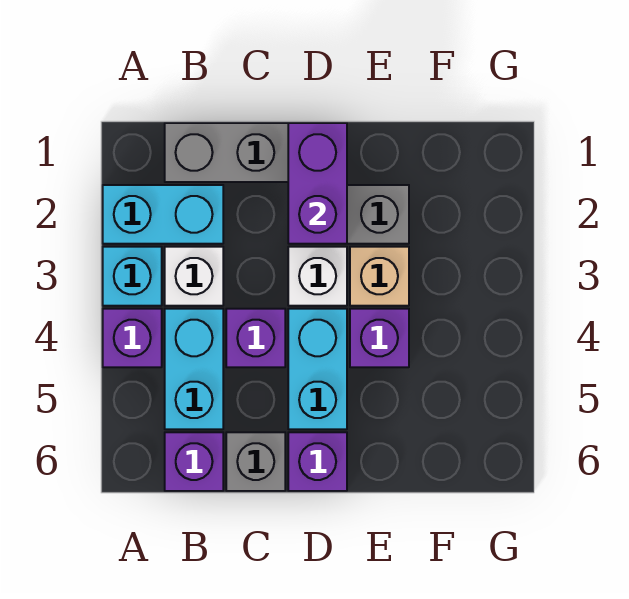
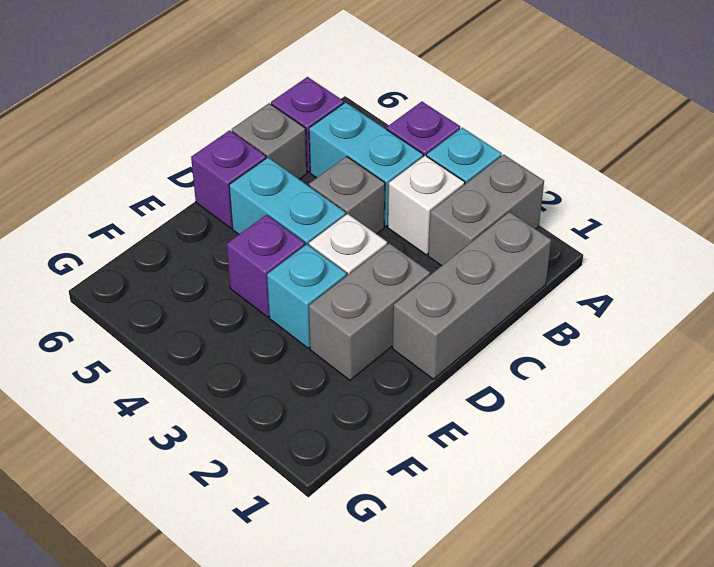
cyan 1x2 brick [103,185,223,244] -> grey 1x2 brick [428,155,544,266]
purple 1x1 brick [226,309,285,367] -> grey 1x1 brick [309,156,385,234]
purple 1x2 brick [288,123,347,244] -> none
tan 1x1 brick [350,247,409,306] -> cyan 1x1 brick [267,244,347,348]

